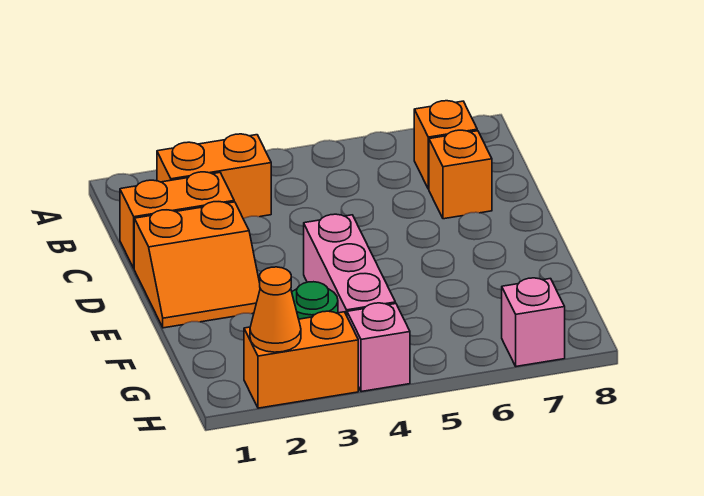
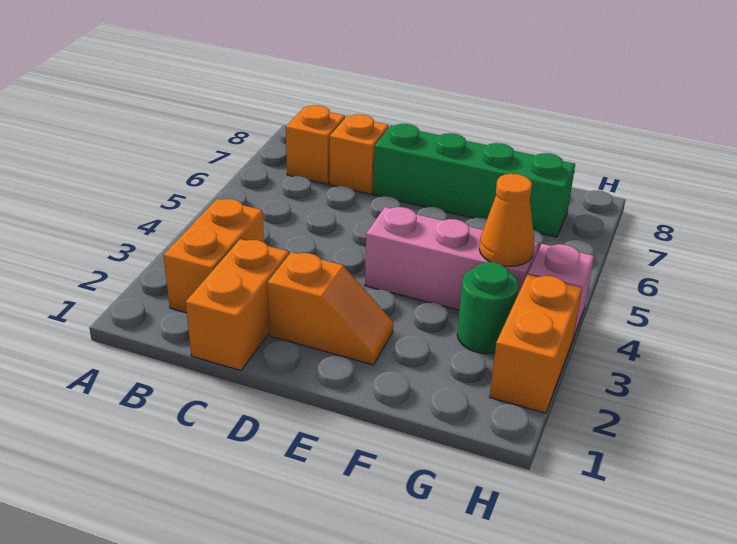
orange 2x2 slope [134,202,260,328] -> orange 1x2 slope [267,252,393,365]
none -> green 1x4 brick [373,124,575,237]
orange 1x1 cone [250,267,301,352] -> orange 1x1 cone moved to [479,174,534,266]
pink 1x1 brick [502,278,565,366] -> none

